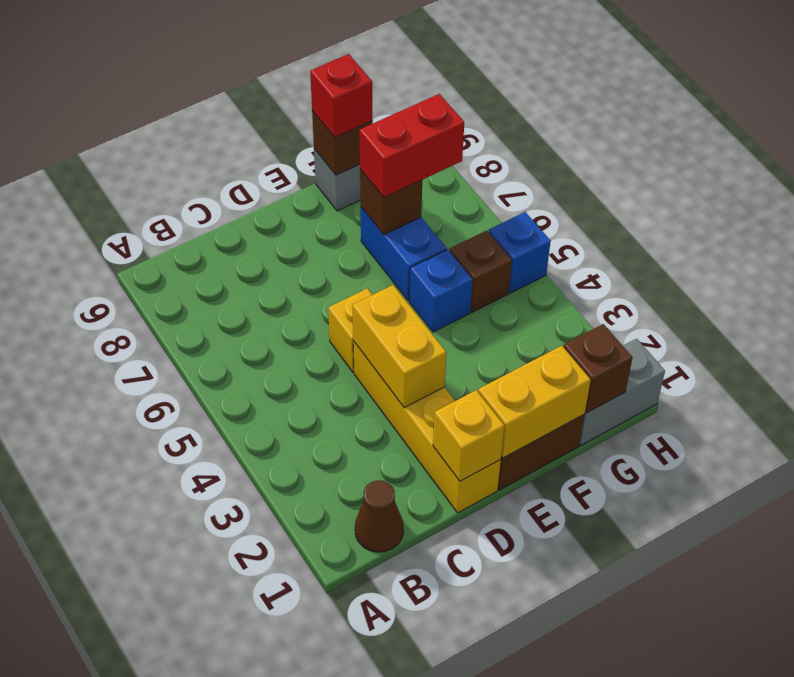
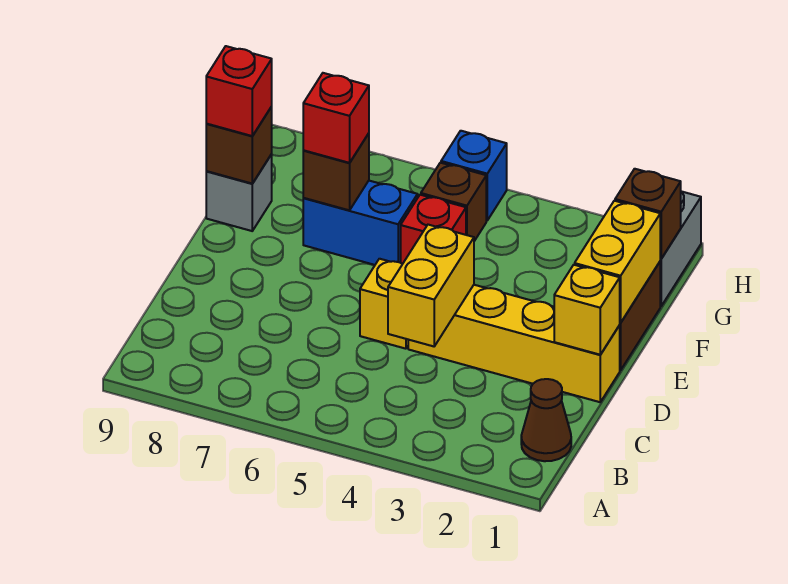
yellow 1x2 brick [352,285,446,408] -> yellow 1x2 brick turned to [388,225,474,346]
blue 1x1 brick [409,249,473,332] -> red 1x1 brick [401,195,466,264]
red 1x2 brick [359,94,464,198] -> red 1x1 brick [303,73,369,163]

